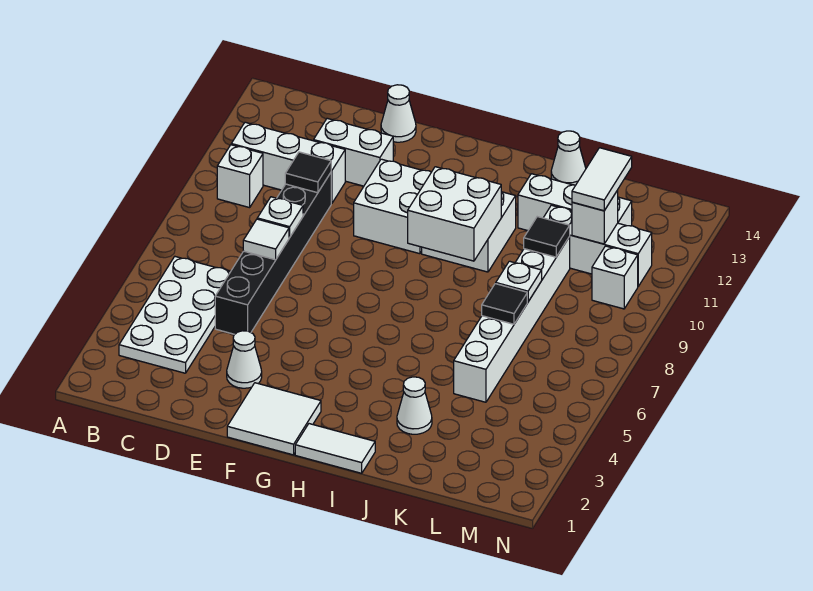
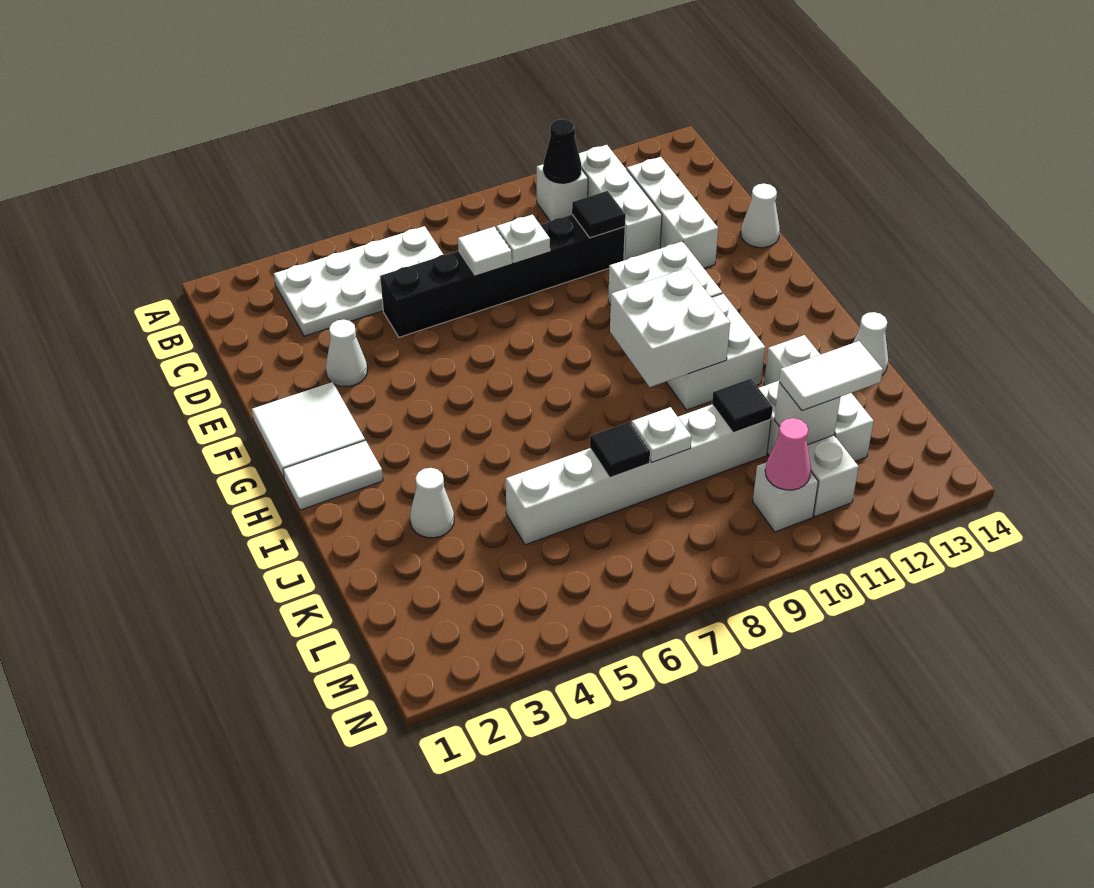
none -> black 1x1 cone [543,119,581,184]
white 1x2 brick [314,118,393,186] -> white 1x3 brick [627,157,718,268]
white 1x2 tile [295,424,375,473] -> white 1x2 tile turned to [283,441,383,510]
none -> pink 1x1 cone [765,418,811,490]

